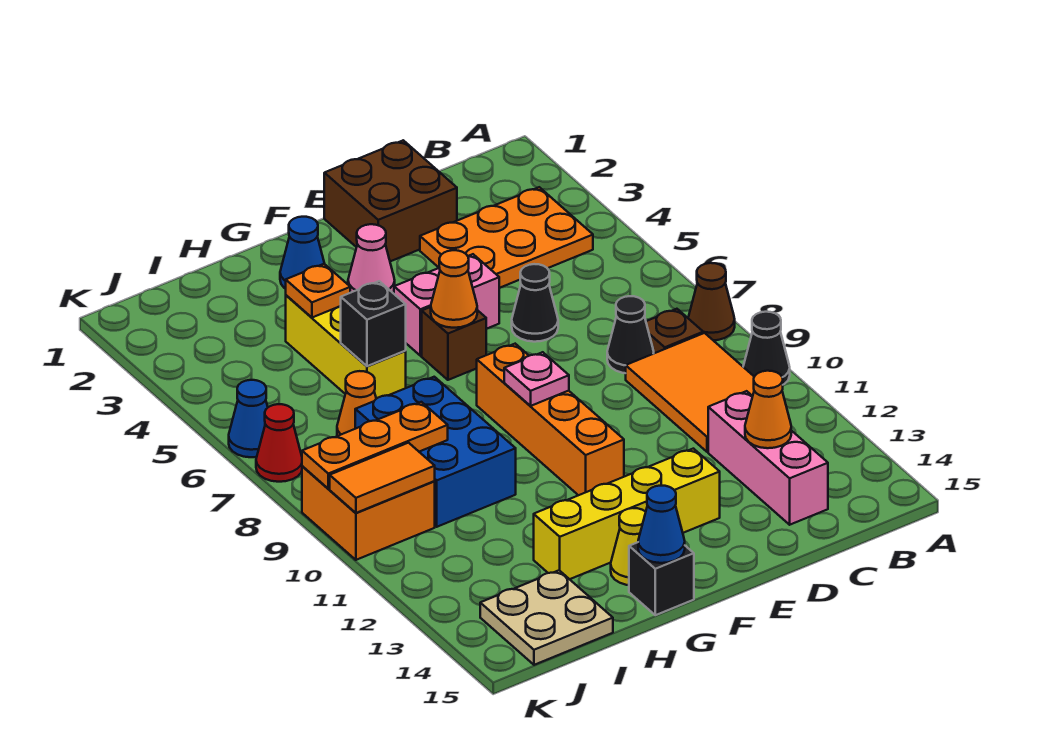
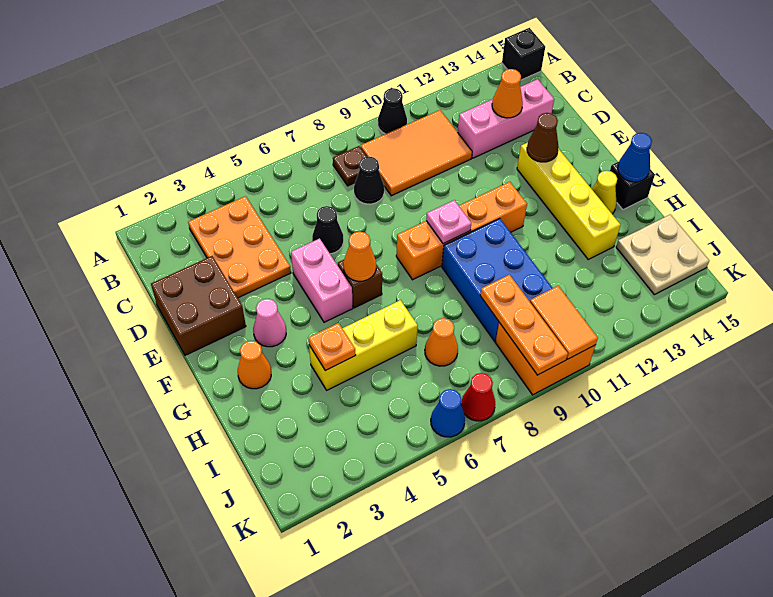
brown 1x1 cone [688,263,735,340] -> brown 1x1 cone moved to [527,113,559,162]
blue 1x1 cone [280,217,325,289] -> orange 1x1 cone [238,341,271,389]
black 1x1 brick [341,281,406,366] -> black 1x1 brick moved to [502,28,545,80]
blue 2x3 brick [355,377,516,527] -> blue 2x3 brick turned to [442,219,553,341]

